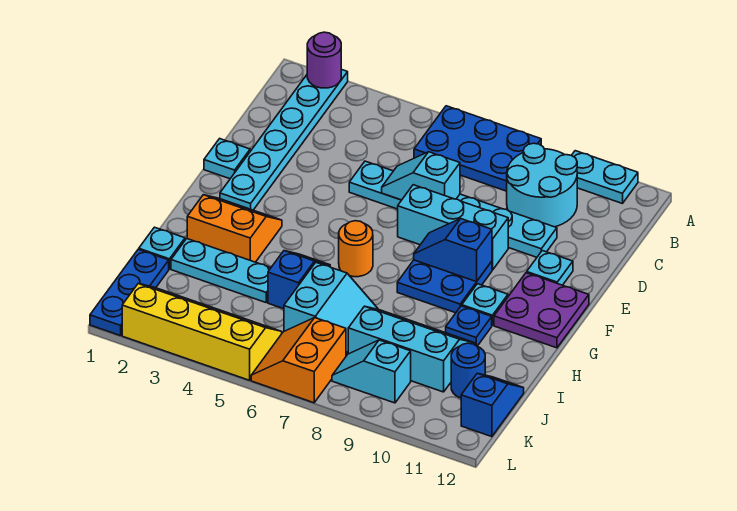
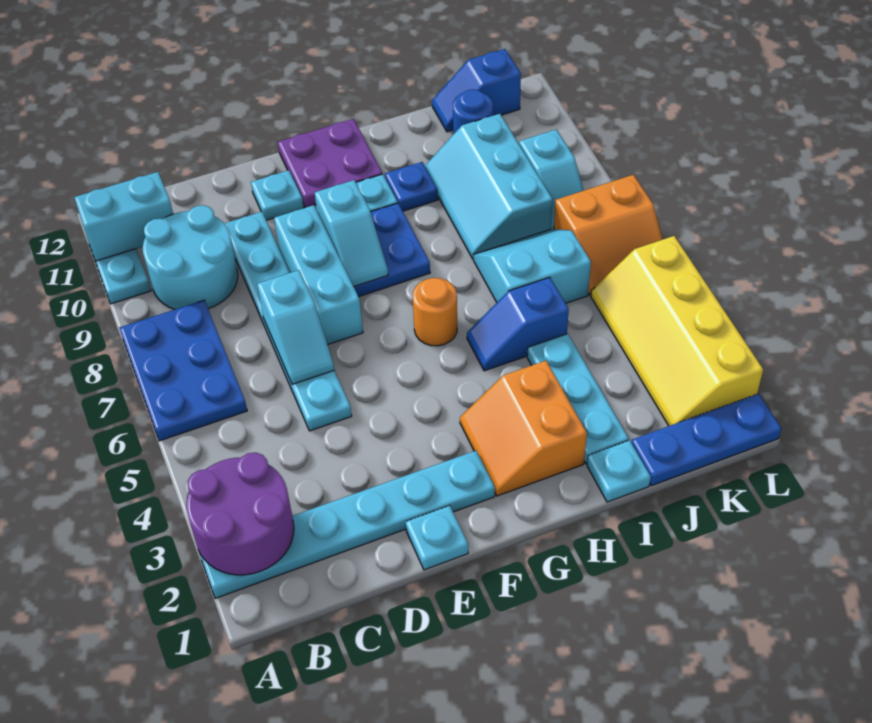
purple 1x1 round brick [307,32,341,88] -> purple 2x2 round brick [186,453,294,575]
none -> cyan 1x2 brick [74,172,173,261]
blue 1x2 slope [414,219,492,282] -> cyan 1x2 slope [315,180,388,287]

